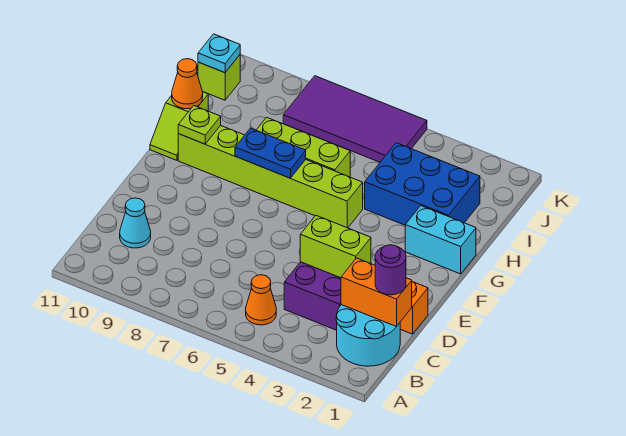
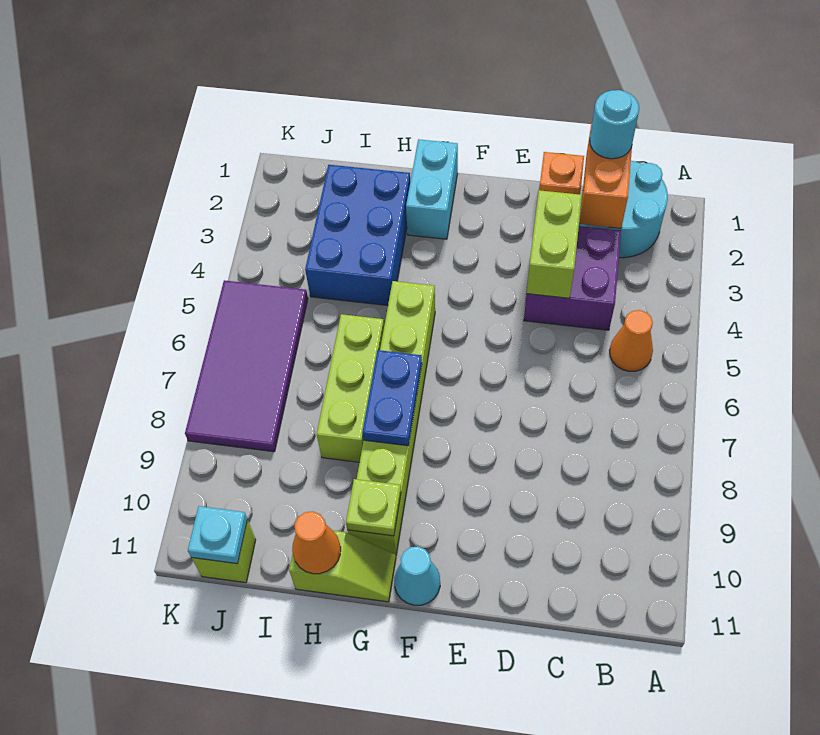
purple 1x1 round brick [375,245,406,295] -> cyan 1x1 round brick [590,90,639,159]
cyan 1x1 cone [120,198,151,248] -> cyan 1x1 cone moved to [394,546,440,605]

